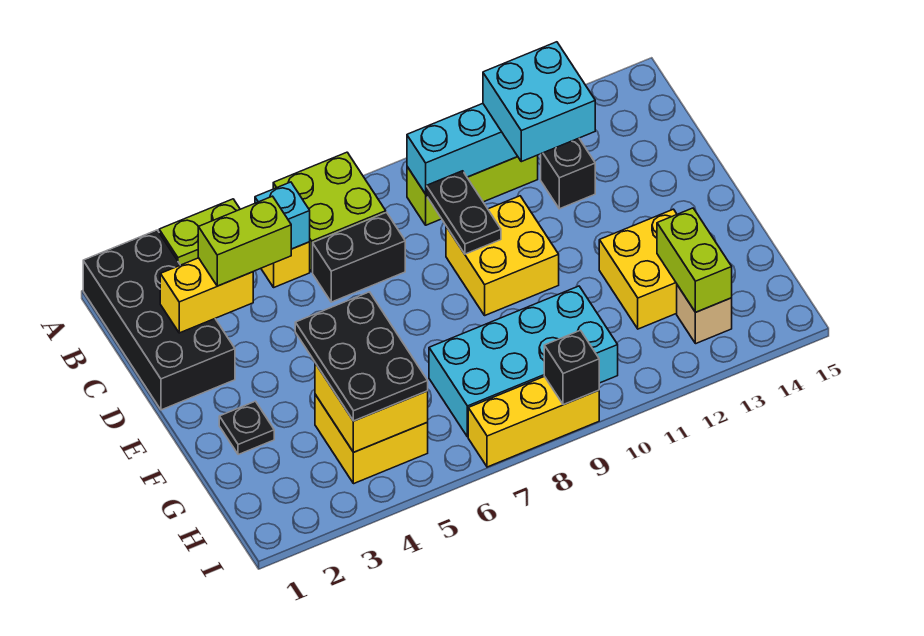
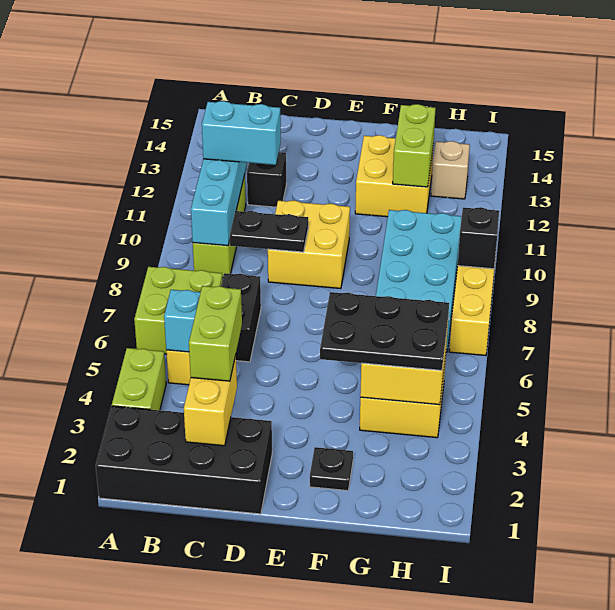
cyan 2x2 brick [483,42,595,162] -> cyan 1x2 brick [202,101,281,165]
lime 1x2 brick [657,208,732,312] -> lime 1x2 brick turned to [393,104,436,187]

